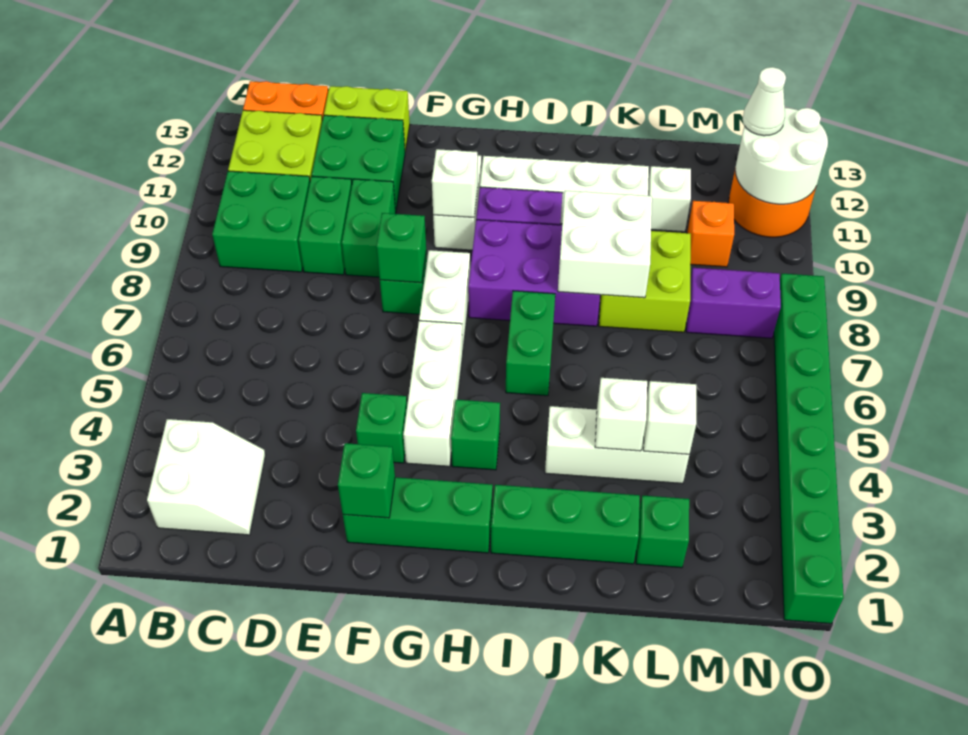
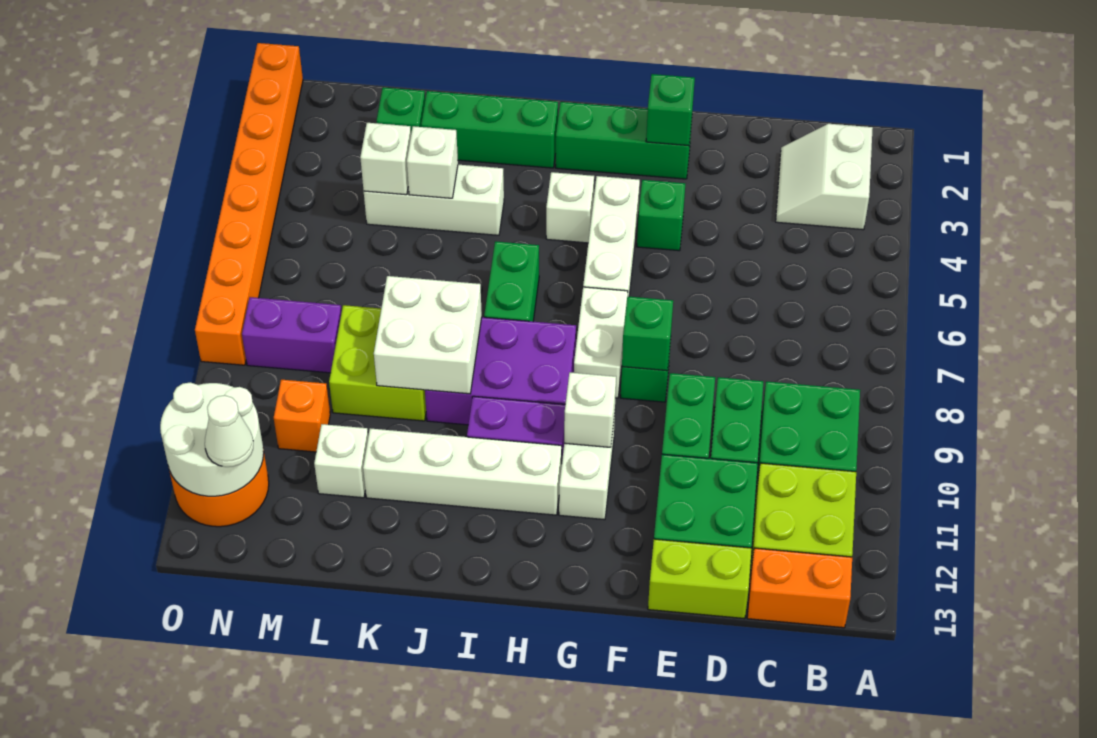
green 1x1 brick [451,400,500,470] -> white 1x1 brick [546,172,594,243]
green 1x8 brick [774,274,844,624] -> orange 1x8 brick [195,43,303,365]

